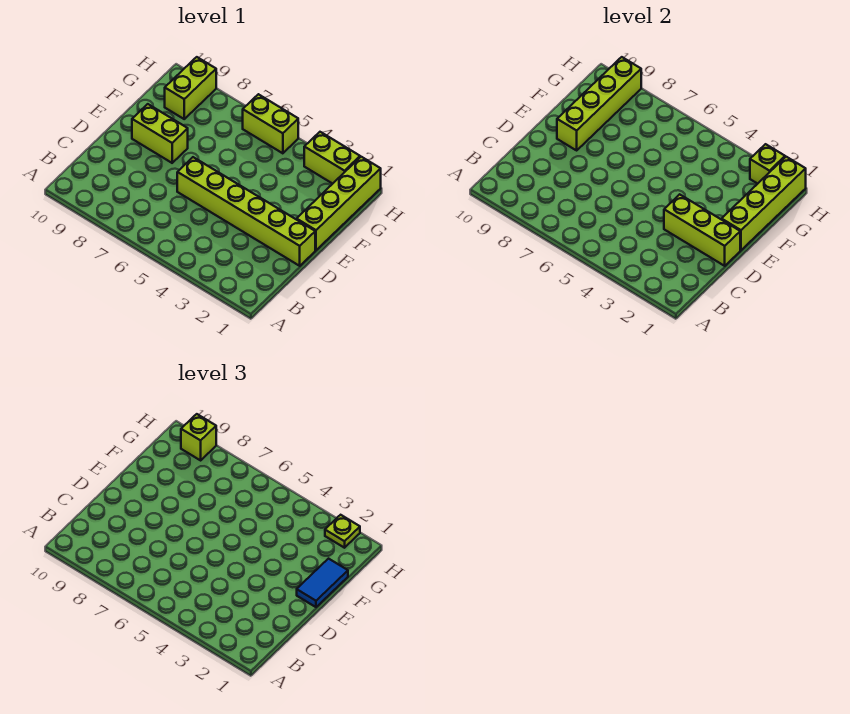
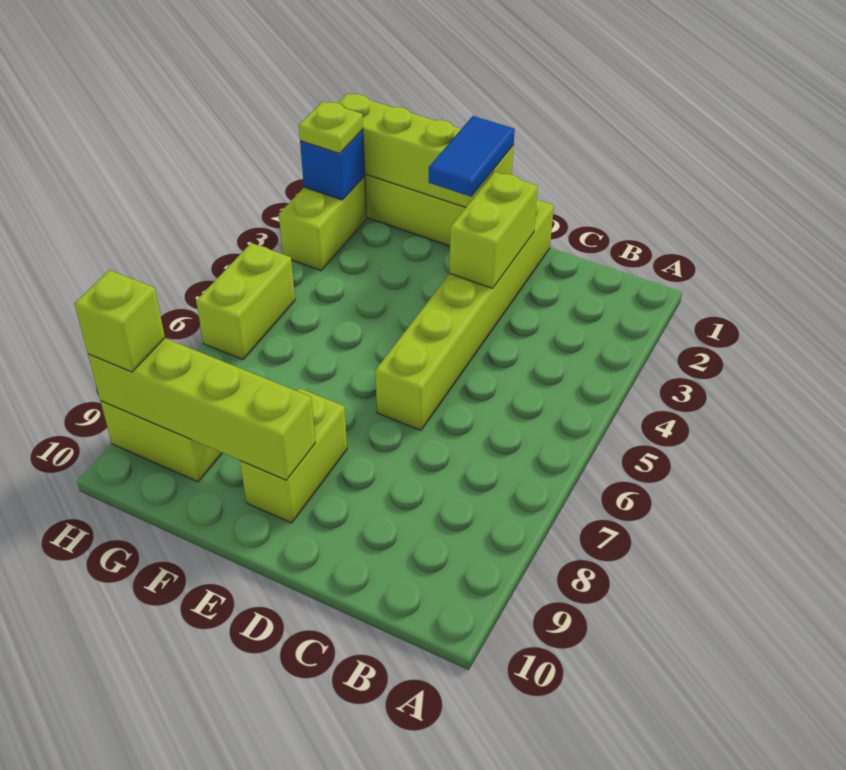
lime 1x3 brick [664,194,740,266] -> lime 1x2 brick [450,172,538,288]
blue 1x2 tile [297,559,348,607] -> blue 1x2 tile turned to [429,116,515,197]
lime 1x1 brick [750,144,785,184] -> blue 1x1 brick [300,130,365,200]

